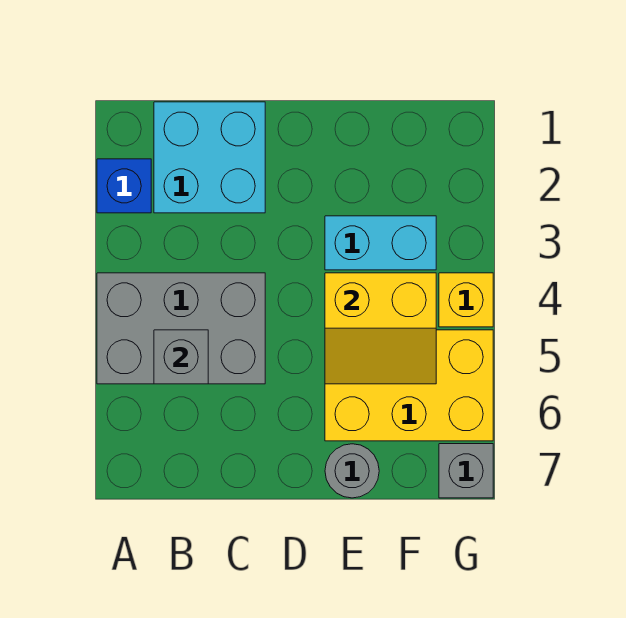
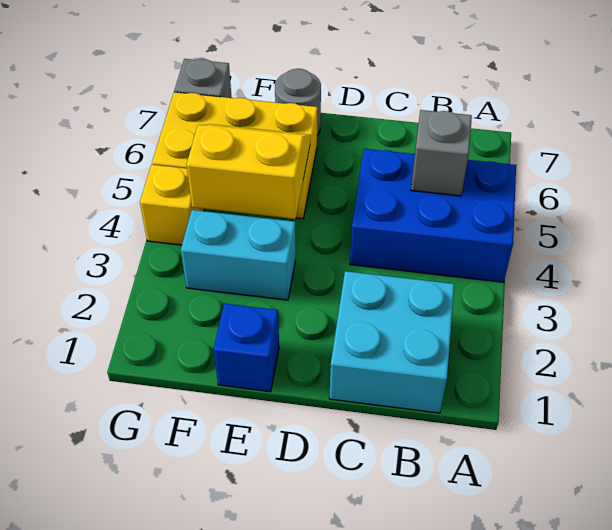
blue 1x1 brick [97,159,151,213] -> blue 1x1 brick moved to [214,304,279,392]
grey 2x3 brick [97,273,265,384] -> blue 2x3 brick [350,149,516,282]

